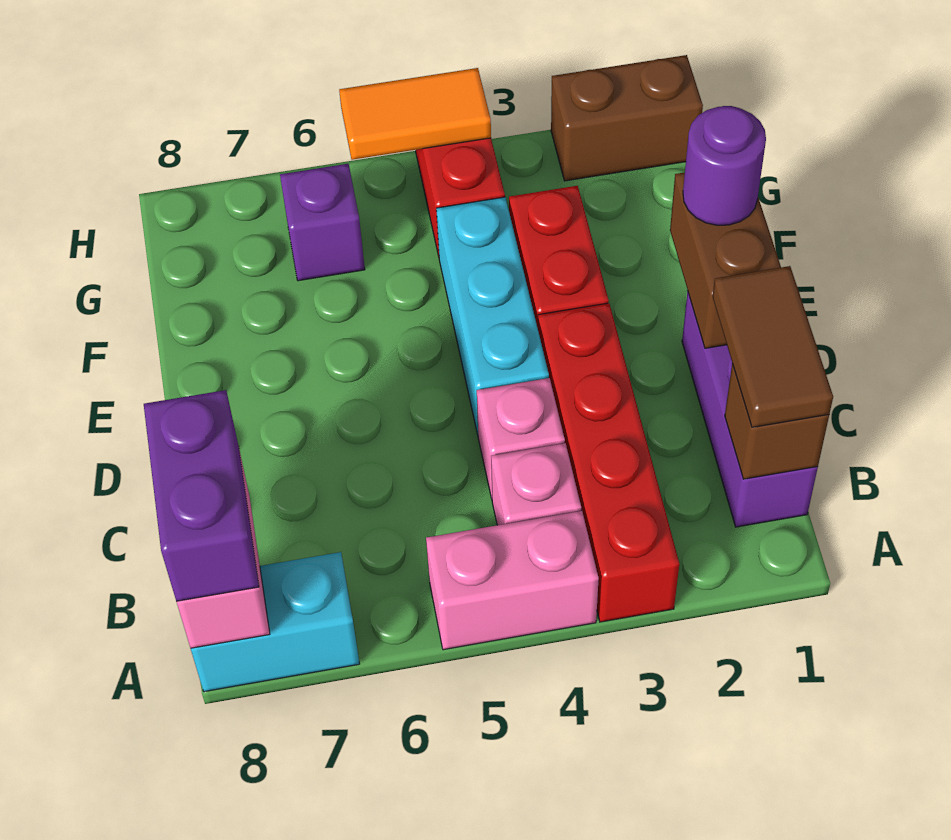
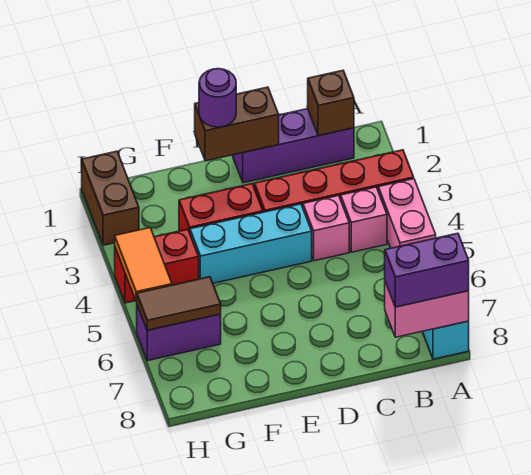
brown 1x2 tile [713,266,833,427] -> brown 1x2 tile moved to [137,277,221,330]
purple 1x1 brick [280,164,365,281] -> purple 1x2 brick [137,305,221,361]

